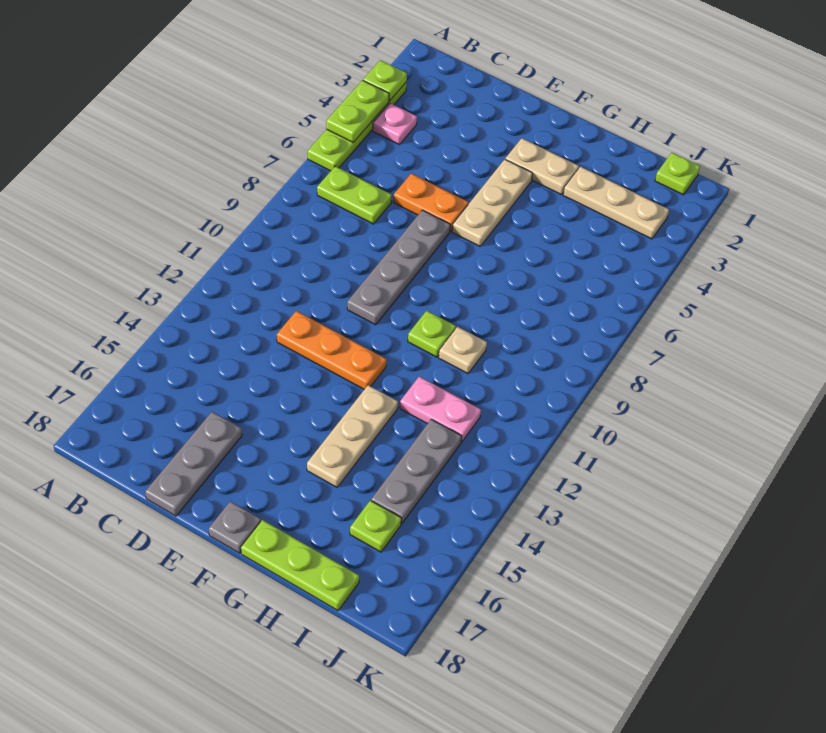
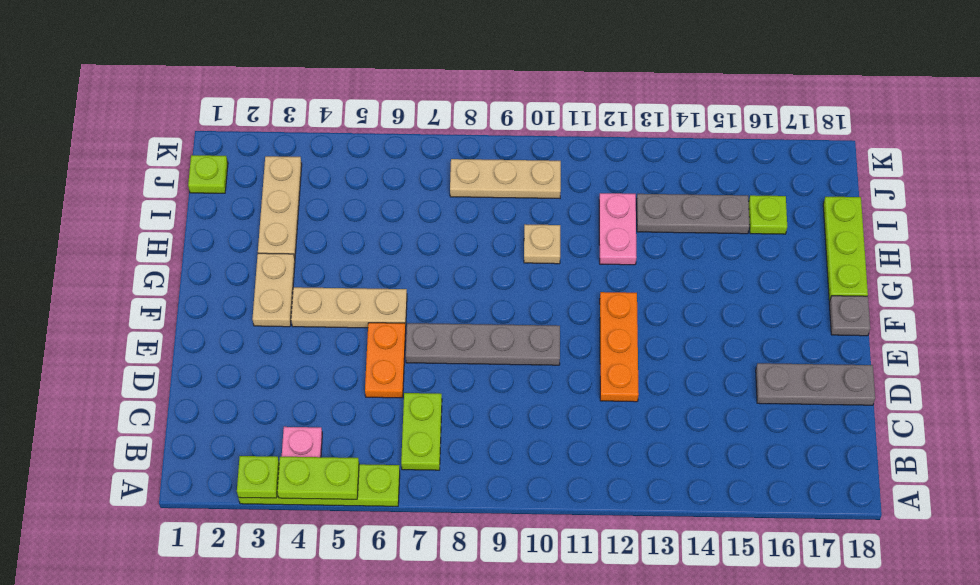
lime 1x1 plate [408,311,456,357] -> none
tan 1x3 plate [307,385,398,487] -> tan 1x3 plate moved to [450,159,561,198]

